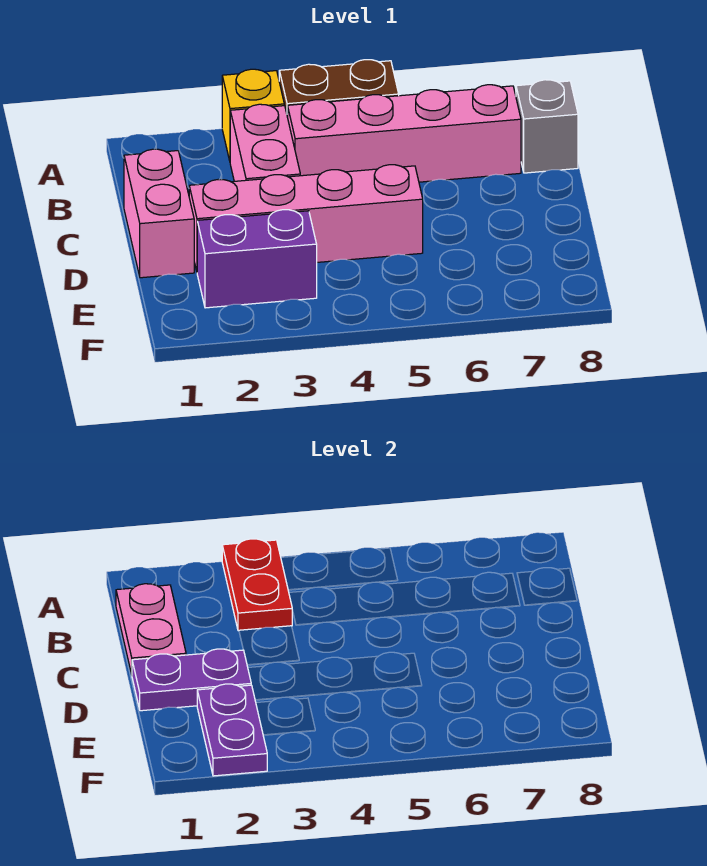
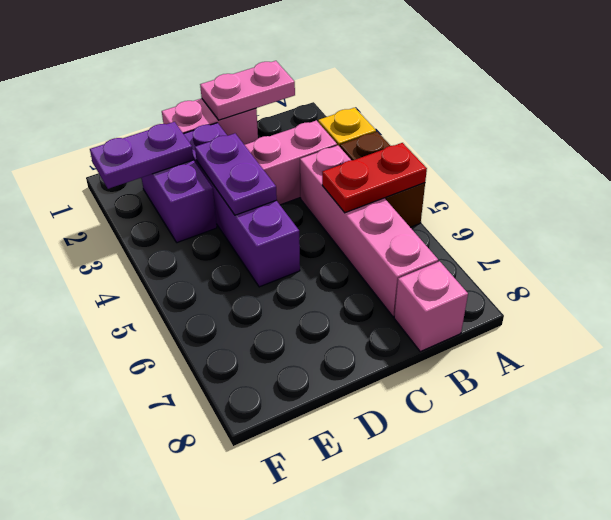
red 1x2 plate [222,539,292,631] -> red 1x2 plate moved to [322,143,427,213]
grey 1x1 brick [516,80,578,173] -> pink 1x1 brick [394,261,468,352]
purple 1x2 plate [132,649,251,711] -> purple 1x2 plate moved to [195,133,277,215]
pink 1x4 brick [189,165,423,271] -> purple 1x4 brick [184,123,300,287]

